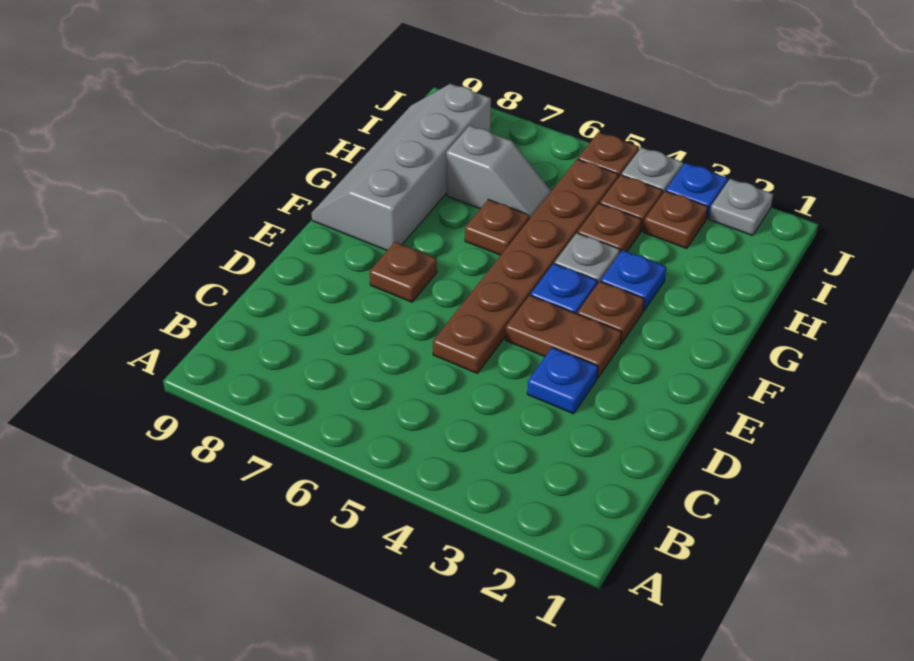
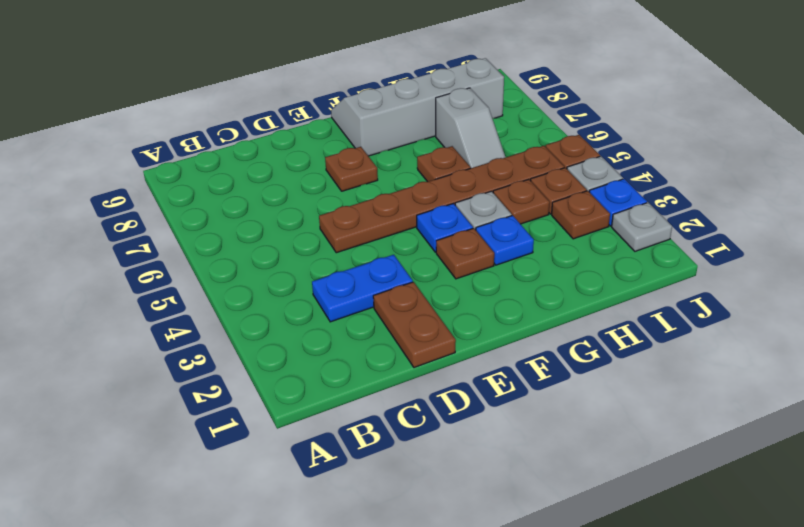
blue 1x1 plate [527,347,598,414] -> blue 1x2 plate [312,255,413,322]
brown 1x2 plate [505,295,622,378] -> brown 1x2 plate moved to [373,282,456,368]

